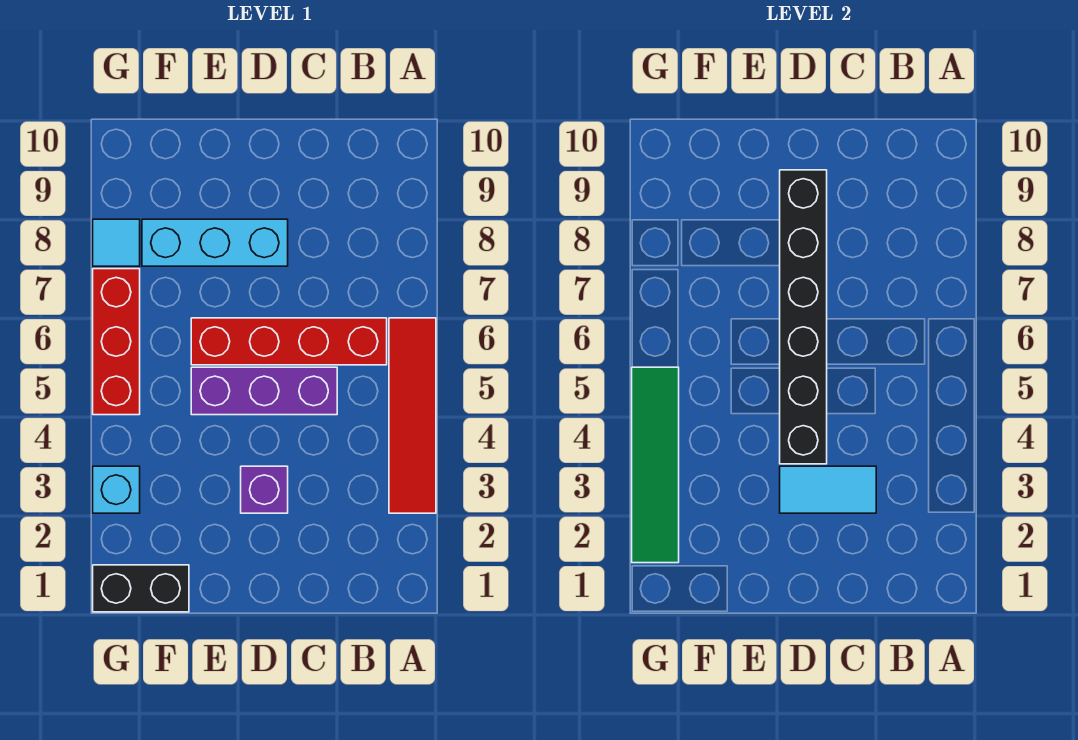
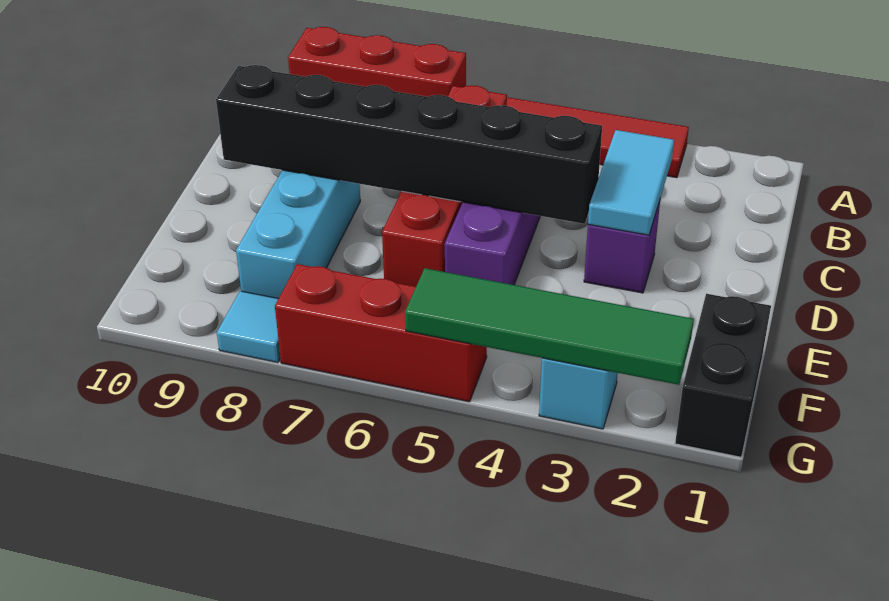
none -> red 1x3 brick [288,27,466,97]

